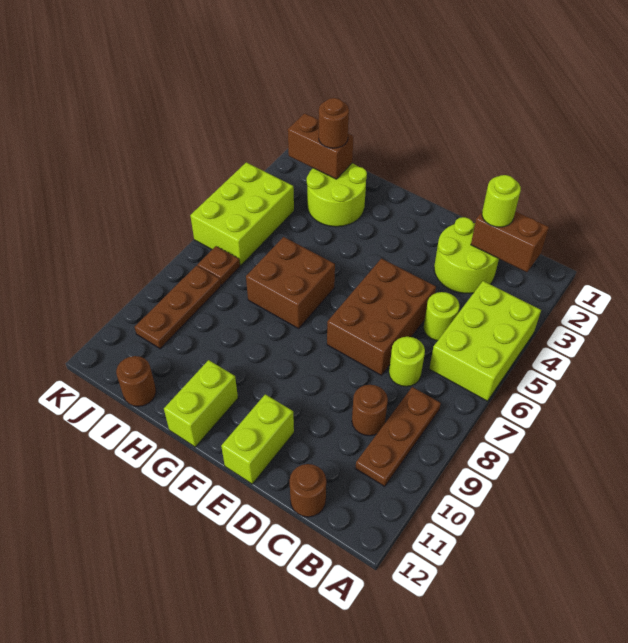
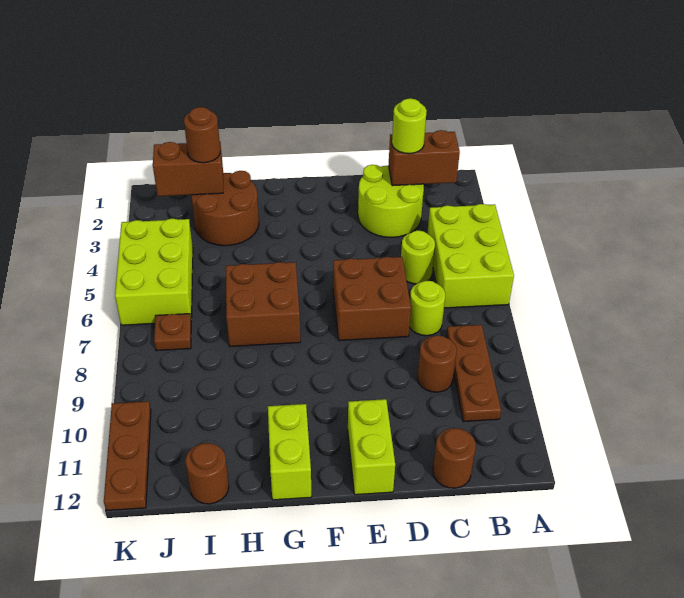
brown 2x3 brick [327,259,436,375] -> brown 2x2 brick [333,257,411,341]
lime 2x2 round brick [307,163,367,227] -> brown 2x2 round brick [191,171,259,246]
brown 1x3 plate [135,266,221,349] -> brown 1x3 plate moved to [104,401,151,511]

